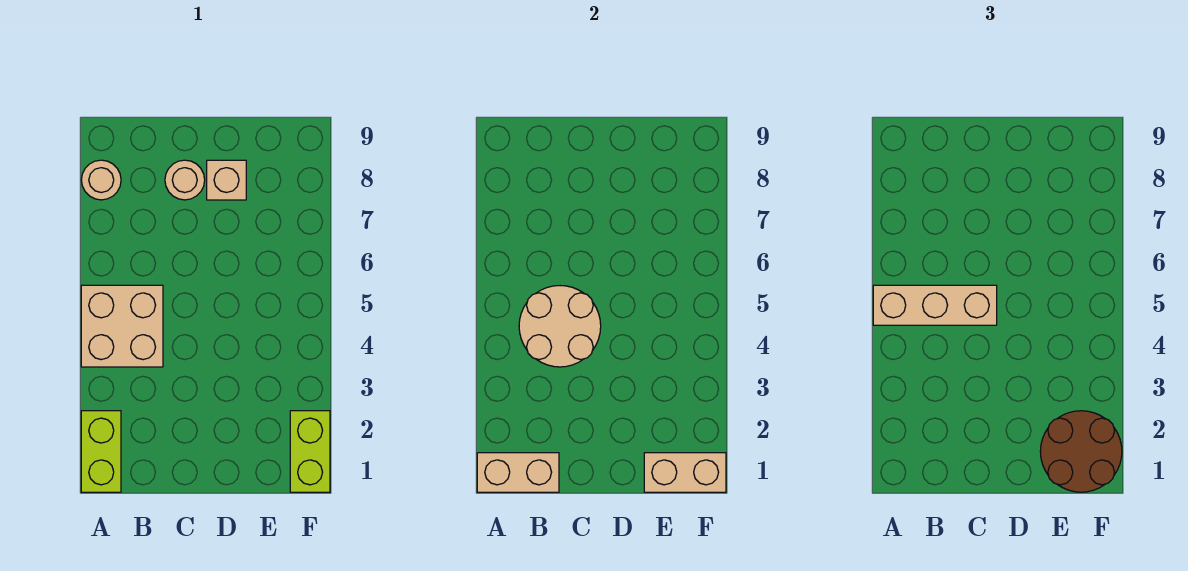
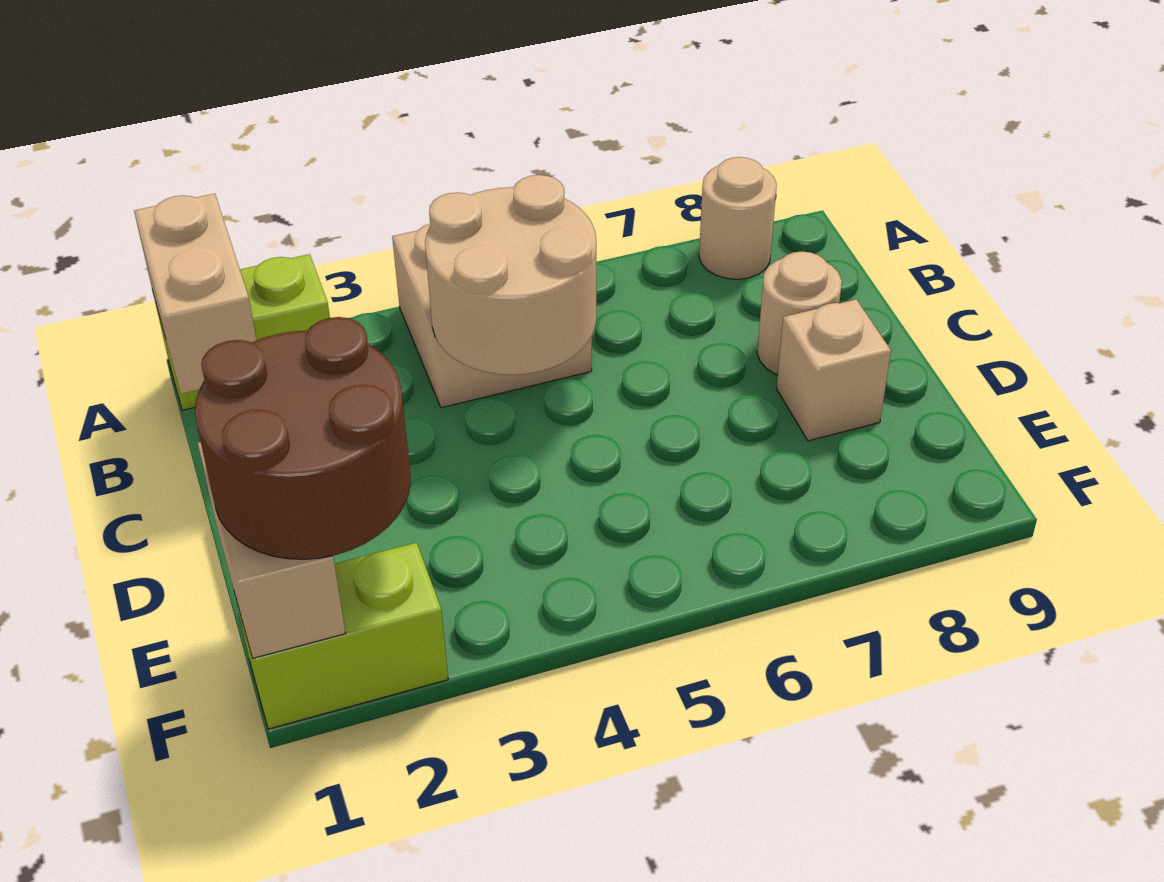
tan 1x3 brick [873,285,997,325] -> none

